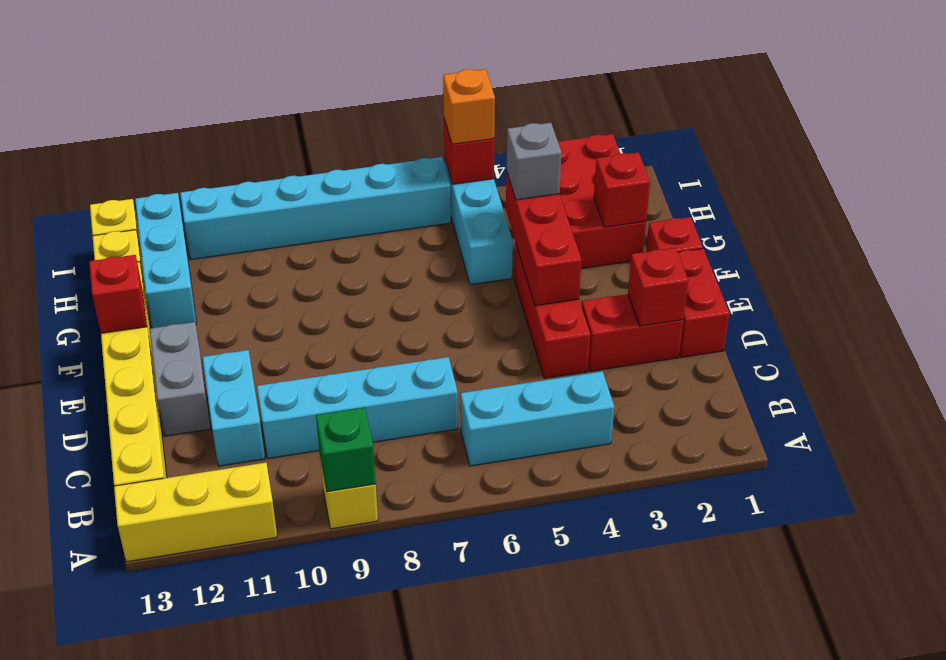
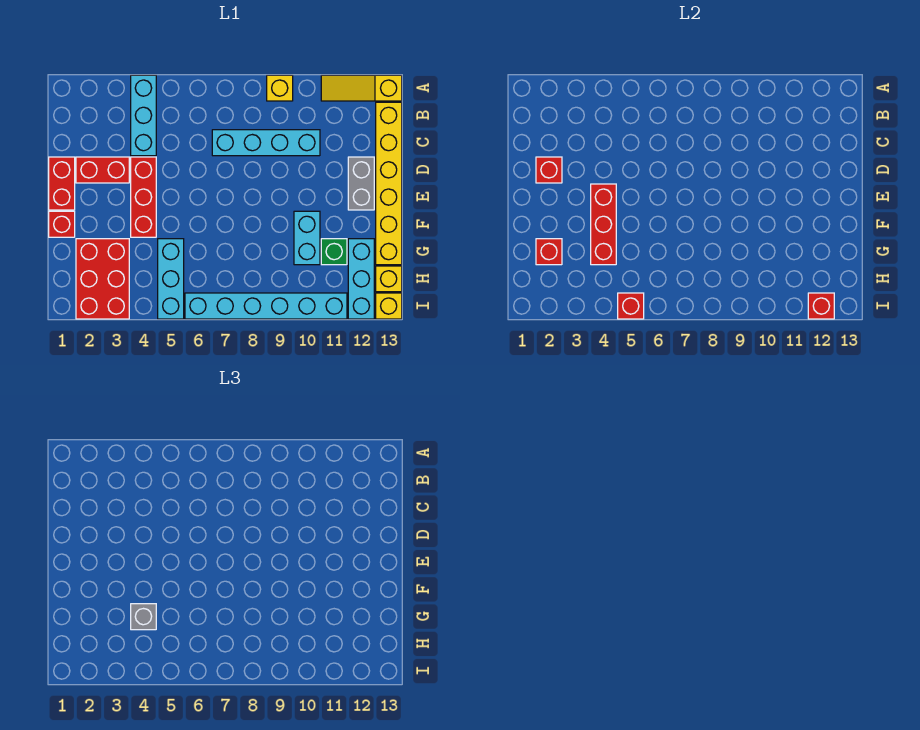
green 1x1 brick [316,407,376,492] -> green 1x1 brick moved to [321,239,347,265]
yellow 1x3 brick [114,463,277,562] -> yellow 1x3 slope [321,75,402,101]
cyan 1x3 brick [460,371,614,466] -> cyan 1x3 brick turned to [131,75,156,156]
cyan 1x2 brick [202,350,265,466] -> cyan 1x2 brick moved to [294,211,320,265]
red 1x1 brick [89,255,147,333] -> red 1x1 brick moved to [808,293,834,319]
orange 1x1 brick [443,69,495,144] -> none

